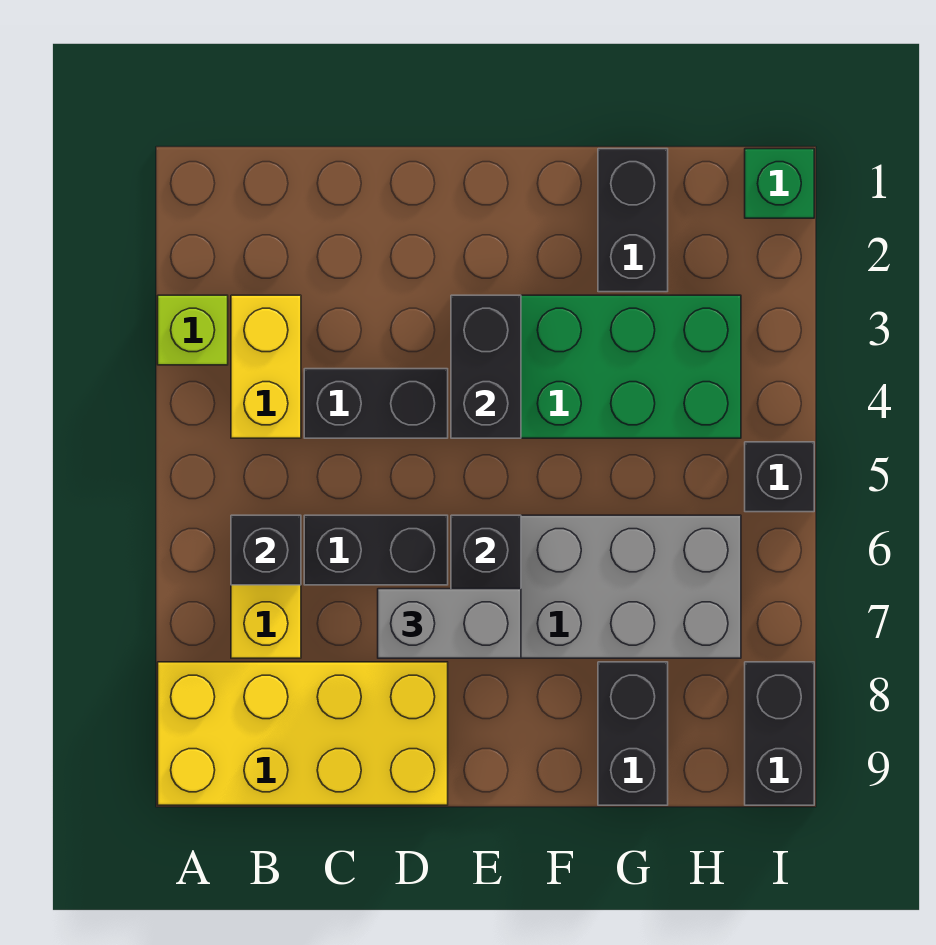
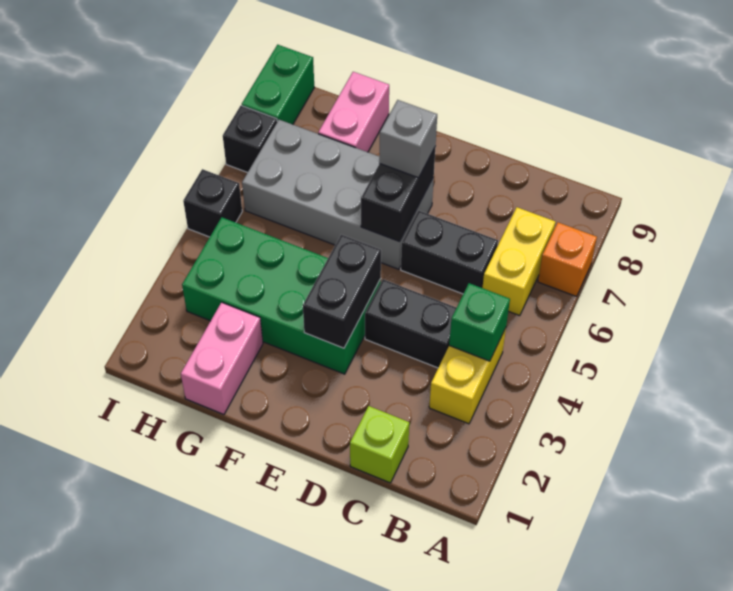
lime 1x1 brick [158,295,228,365] -> lime 1x1 brick moved to [350,406,409,483]
none -> orange 1x1 brick [538,222,597,297]
yellow 2x4 brick [158,662,448,805] -> none
black 1x1 brick [231,515,301,585] -> black 1x1 brick moved to [223,106,277,173]
grey 1x2 brick [378,589,521,658] -> grey 1x1 brick [379,100,437,178]
black 1x2 brick [598,149,668,292] -> pink 1x2 brick [181,302,263,414]
black 1x2 brick [598,662,668,805] -> pink 1x2 brick [318,72,389,152]
green 1x1 brick [745,149,814,218] -> green 1x1 brick moved to [449,283,510,361]
black 1x2 brick [745,662,814,805] -> green 1x2 brick [242,45,314,124]

